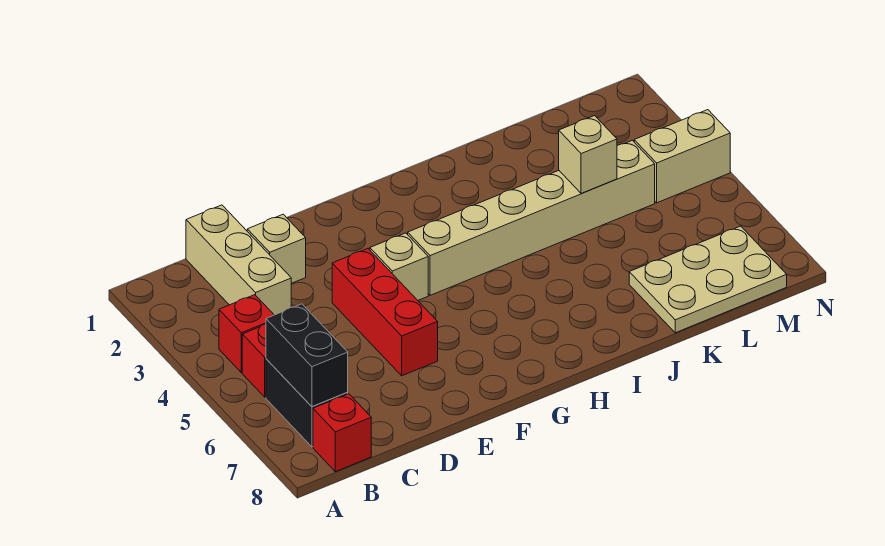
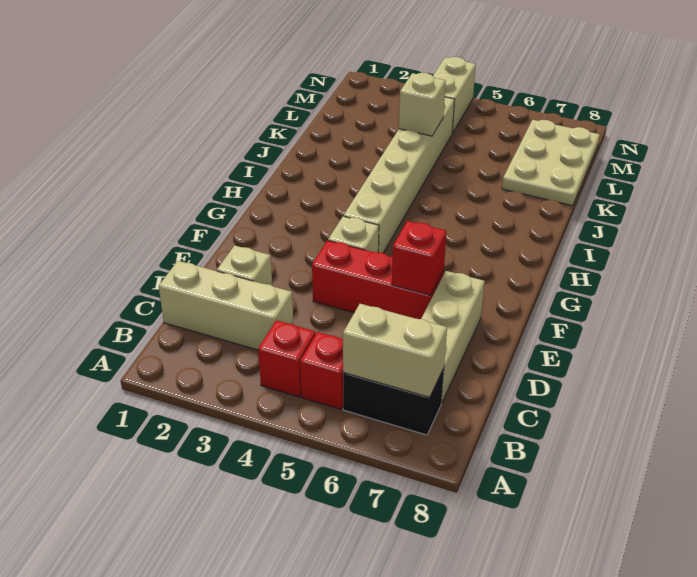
black 1x2 brick [266,304,348,406] -> tan 1x2 brick [343,304,447,397]
red 1x1 brick [313,394,371,472] -> red 1x1 brick moved to [392,221,447,295]
none -> tan 1x3 brick [421,271,485,403]

